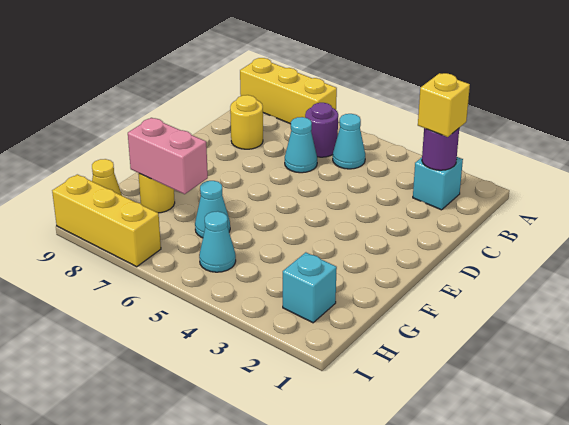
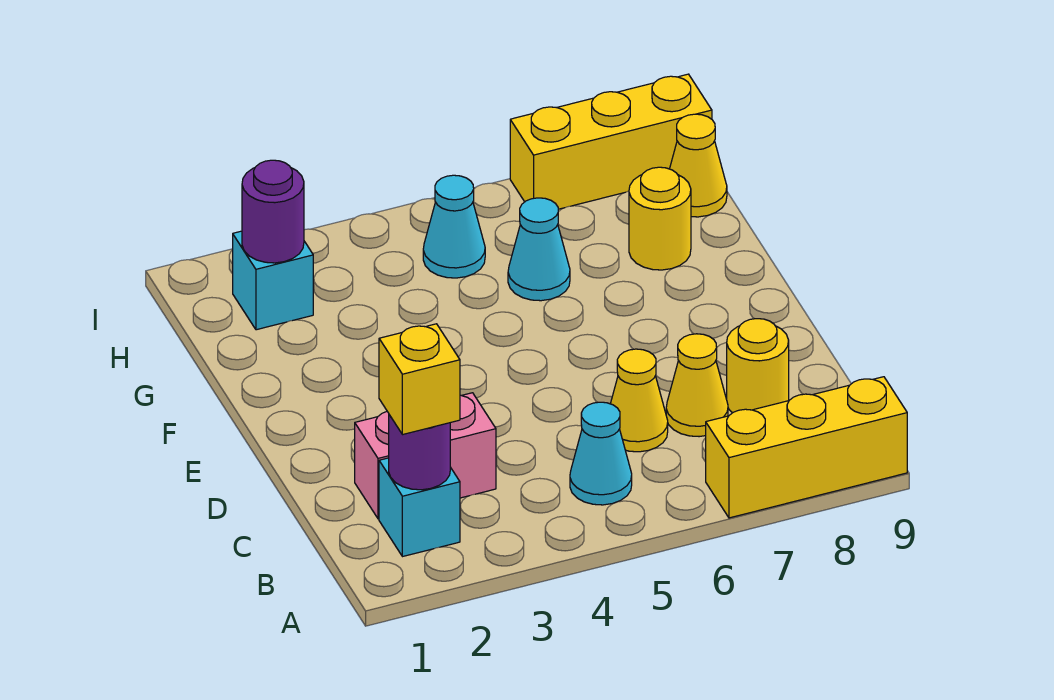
purple 1x1 round brick [305,103,338,157] -> purple 1x1 round brick moved to [242,160,304,263]
cyan 1x1 cone [285,117,317,173] -> yellow 1x1 cone [610,349,668,452]
none -> yellow 1x1 cone [666,334,728,437]
pink 1x2 brick [128,118,208,194] -> pink 1x2 brick moved to [355,393,496,519]

